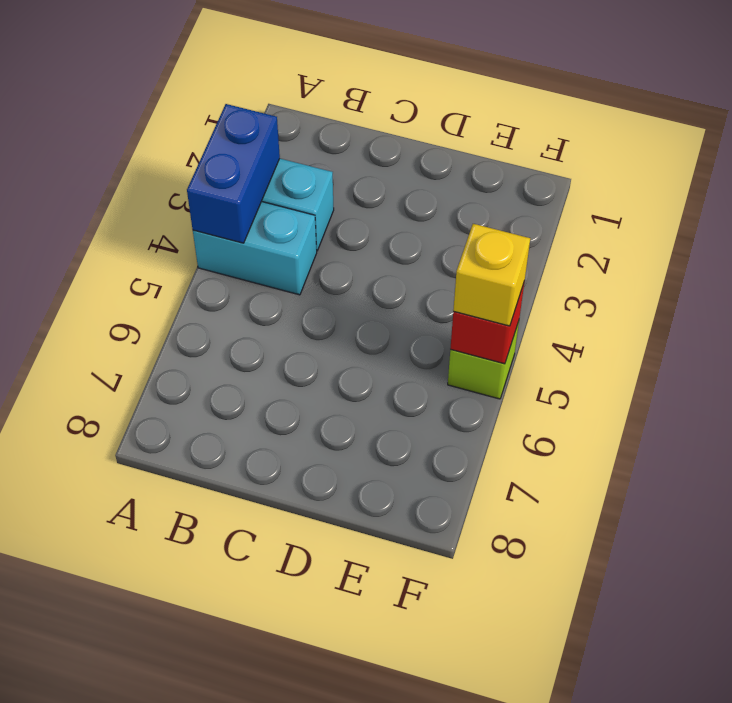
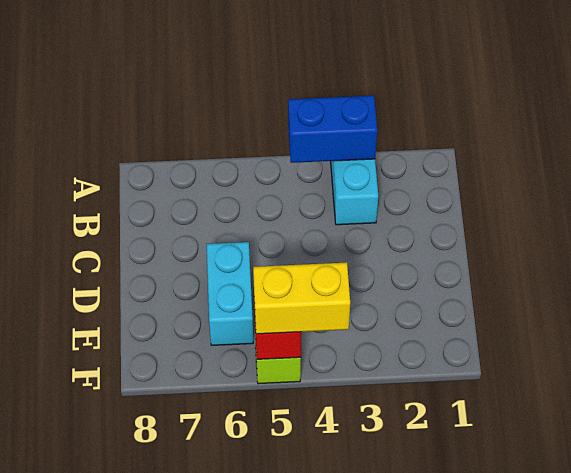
cyan 1x2 brick [193,202,317,295] -> cyan 1x2 brick moved to [206,242,253,345]
yellow 1x1 brick [453,224,530,326] -> yellow 1x2 brick [253,262,350,334]

